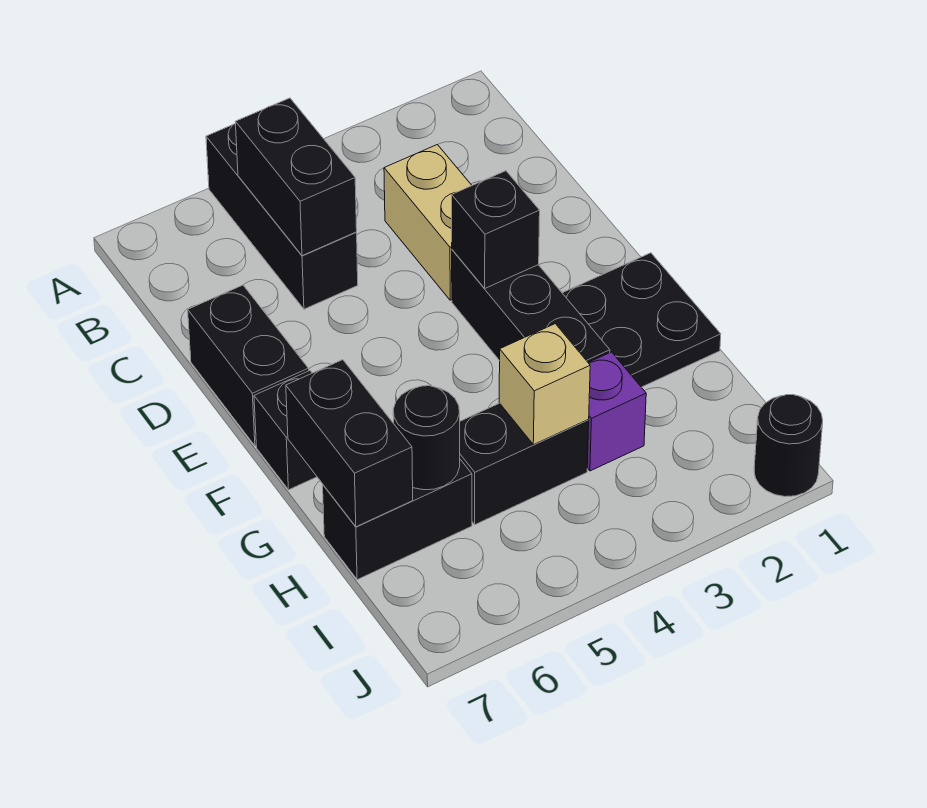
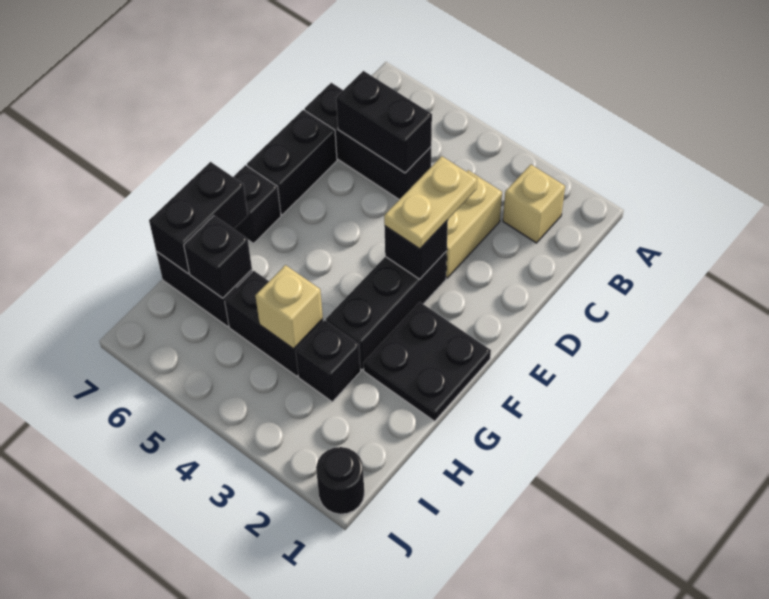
black 1x3 brick [206,124,358,309] -> black 1x3 brick turned to [305,83,431,200]
none -> tan 1x1 brick [503,165,565,243]
black 1x2 brick [235,98,357,256] -> black 1x2 brick turned to [336,71,432,173]
none -> tan 1x2 plate [384,156,477,249]
purple 1x1 brick [587,352,646,471] -> black 1x1 brick [296,320,361,402]
black 1x1 round brick [393,386,460,490] -> black 1x1 brick [184,216,252,298]

